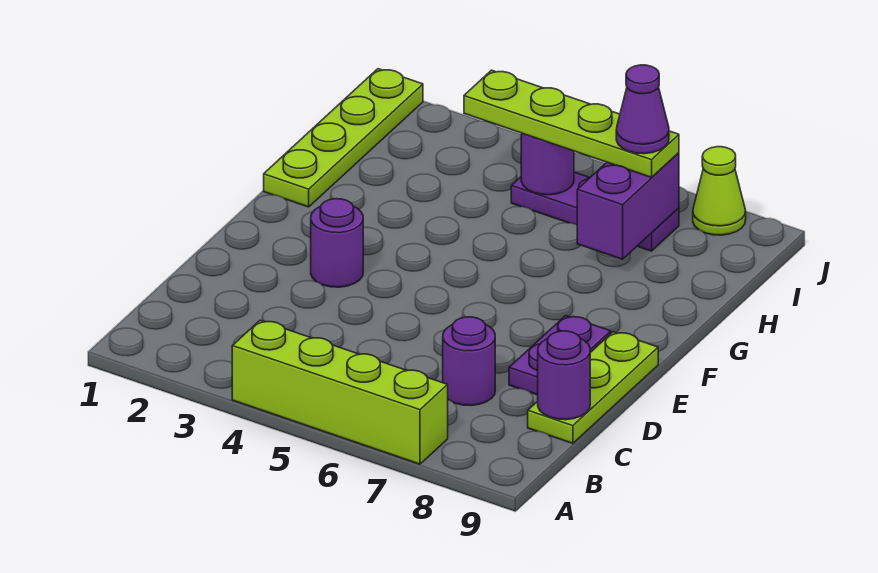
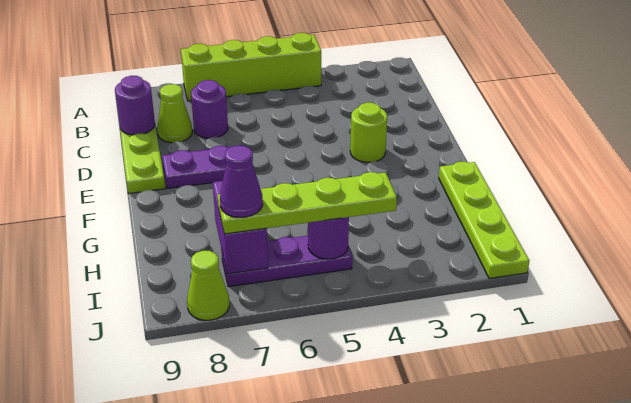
none -> lime 1x1 cone [157,84,192,143]
purple 1x2 plate [509,316,611,395] -> purple 1x2 plate turned to [162,146,230,189]
purple 1x1 round brick [311,199,363,287] -> lime 1x1 round brick [350,103,387,162]

